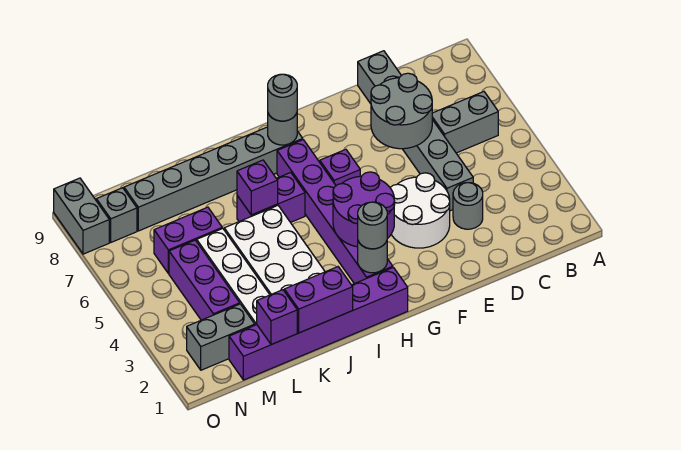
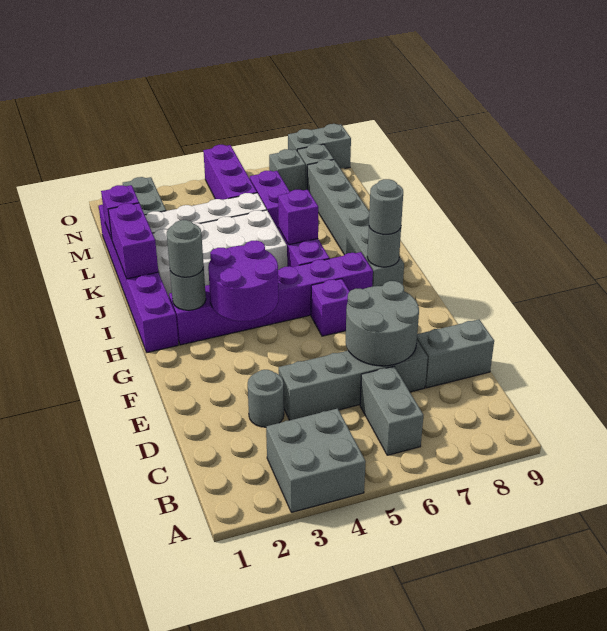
none -> grey 2x2 brick [266,408,366,512]
white 2x2 round brick [390,173,450,248] -> none
purple 1x3 brick [169,240,240,320] -> purple 1x3 brick turned to [203,145,257,200]
none -> grey 1x1 brick [269,149,305,192]

